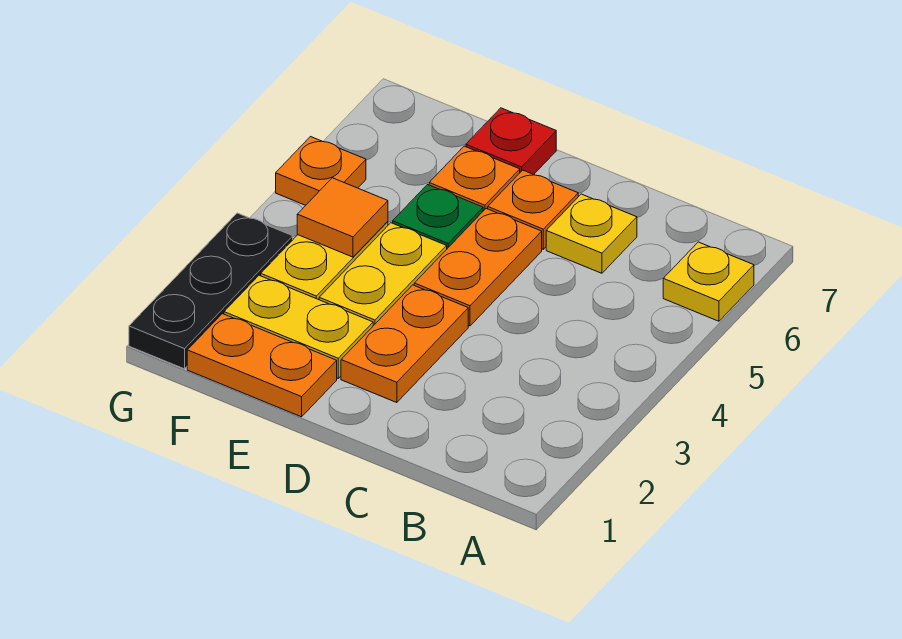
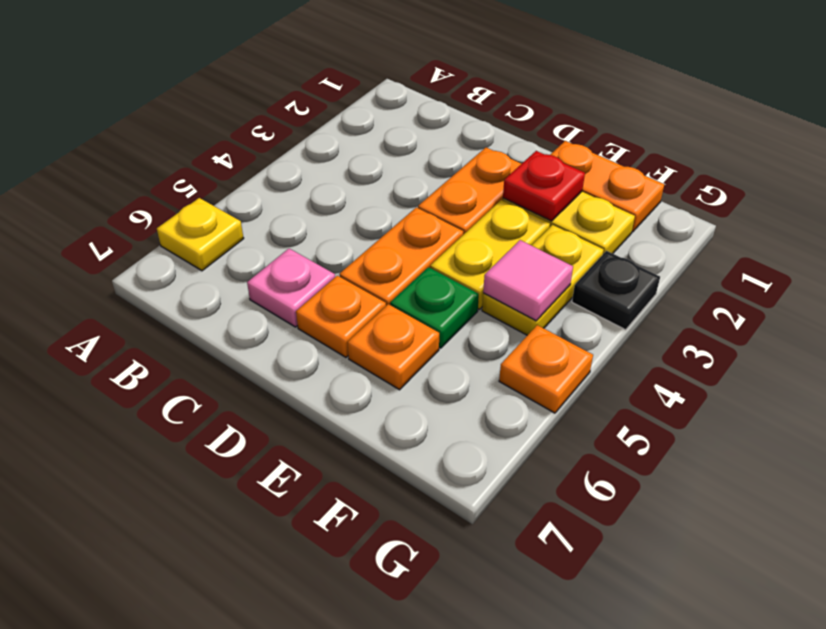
yellow 1x1 plate [546,194,637,273] -> pink 1x1 plate [247,248,335,327]
red 1x1 plate [466,108,556,175] -> red 1x1 plate moved to [503,151,585,221]
orange 1x1 tile [297,178,388,257] -> pink 1x1 tile [483,240,573,321]
black 1x3 plate [129,213,293,369] -> black 1x1 plate [572,251,660,330]

